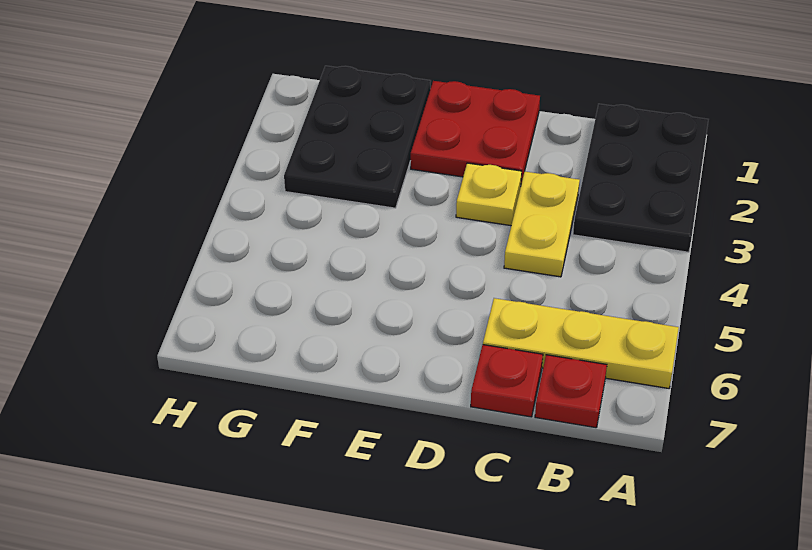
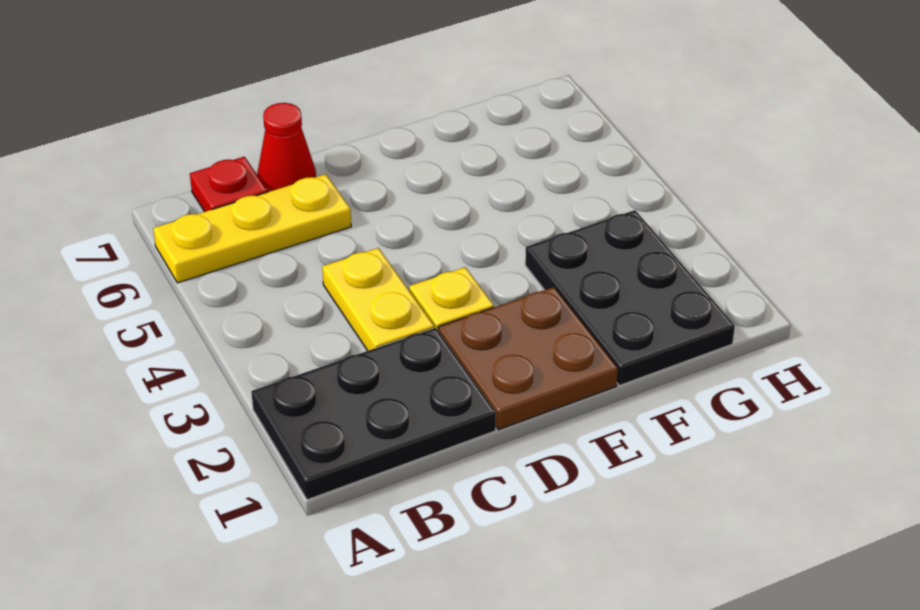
black 2x3 plate [573,104,709,252] -> black 2x3 plate turned to [251,328,496,500]
red 1x1 plate [471,345,543,417] -> red 1x1 cone [257,103,316,192]
red 2x2 plate [411,81,540,184] -> brown 2x2 plate [438,287,618,430]

